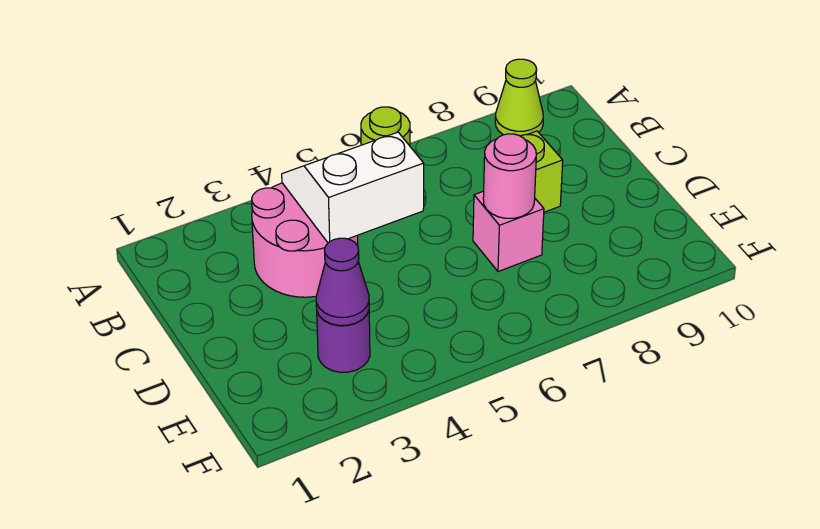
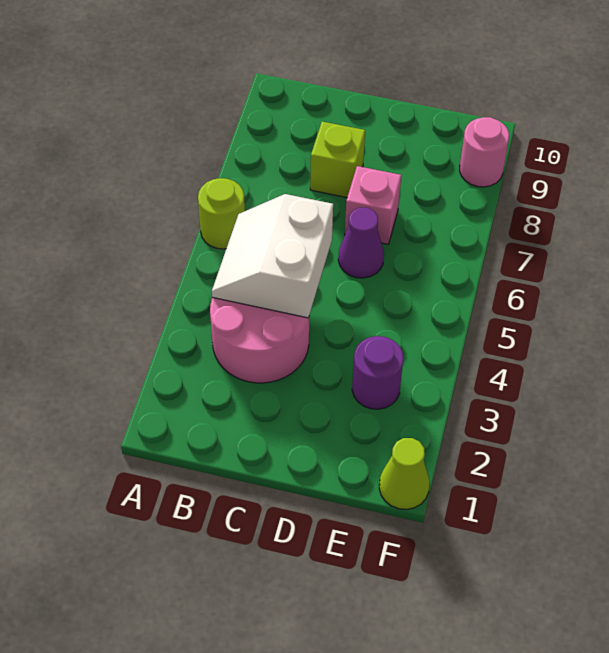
lime 1x1 cone [495,59,543,136] -> lime 1x1 cone moved to [379,438,430,509]
pink 1x1 round brick [483,134,536,218] -> pink 1x1 round brick moved to [460,117,509,187]
purple 1x1 cone [316,238,369,325] -> purple 1x1 cone moved to [338,208,384,278]

